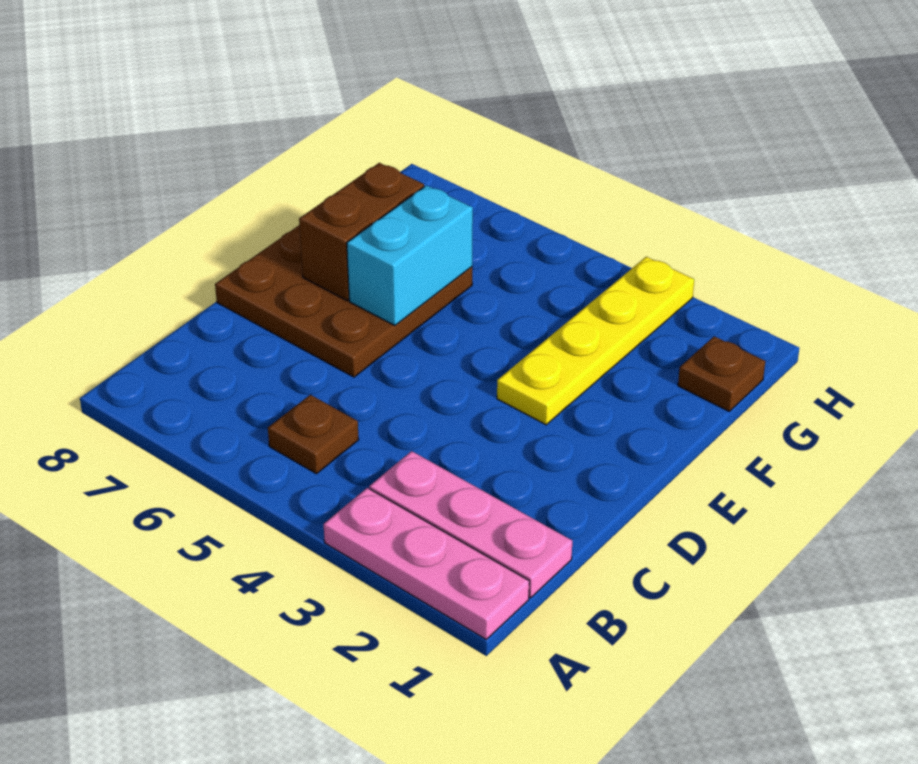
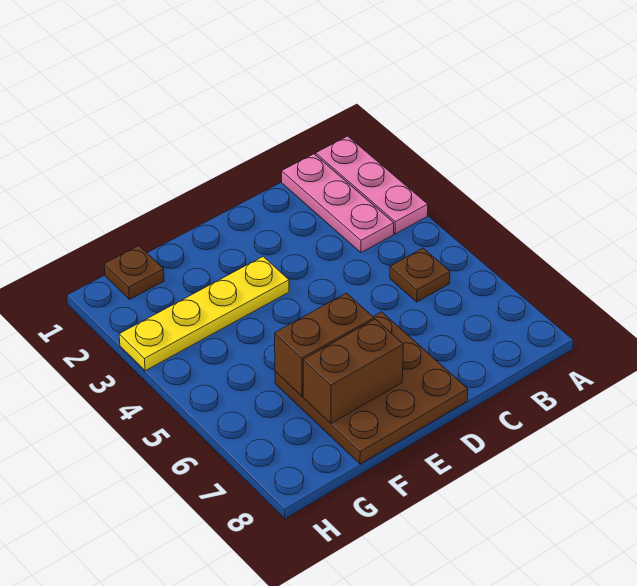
cyan 1x2 brick [347,185,473,326] -> brown 1x2 brick [275,293,374,396]

